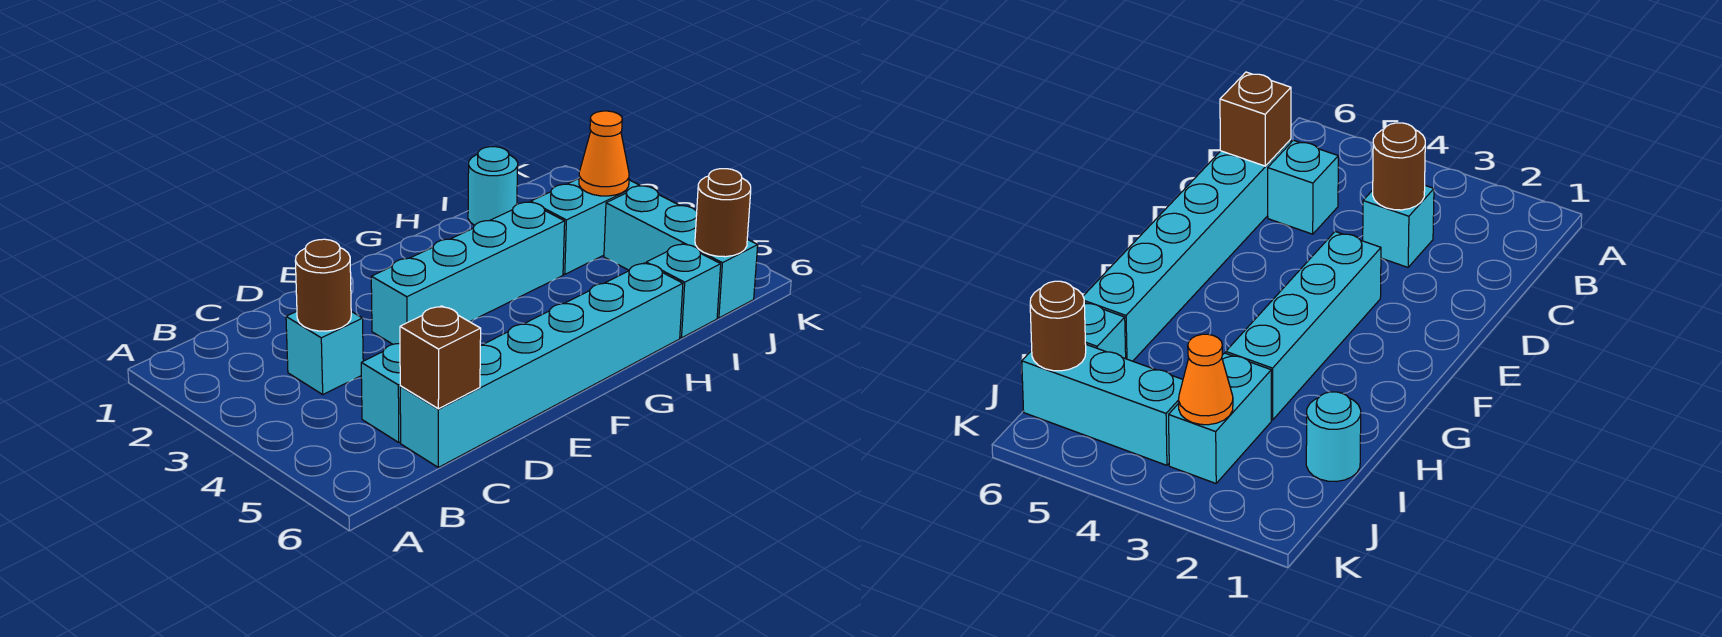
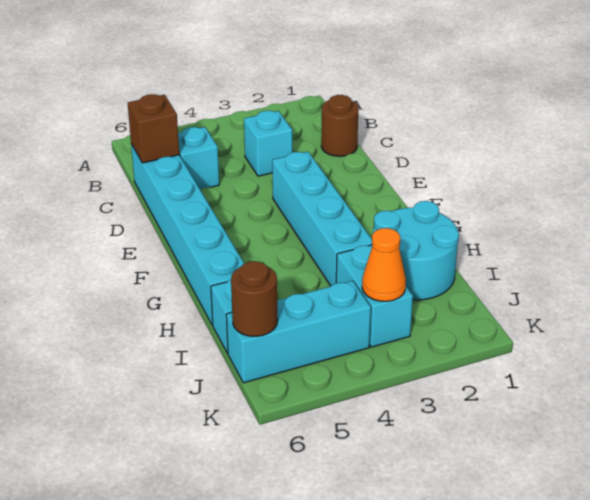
brown 1x1 round brick [295,239,351,331] -> brown 1x1 round brick moved to [321,95,359,156]
cyan 1x1 round brick [468,147,518,225] -> cyan 2x2 round brick [373,201,459,300]

